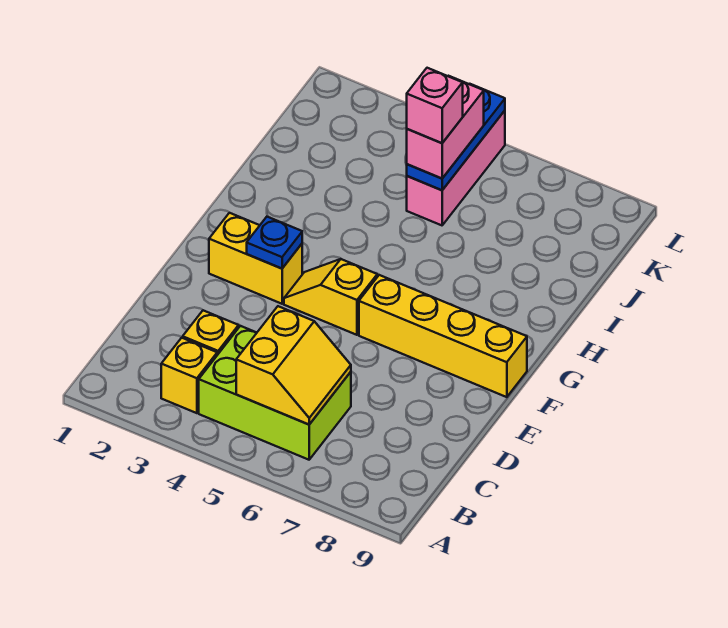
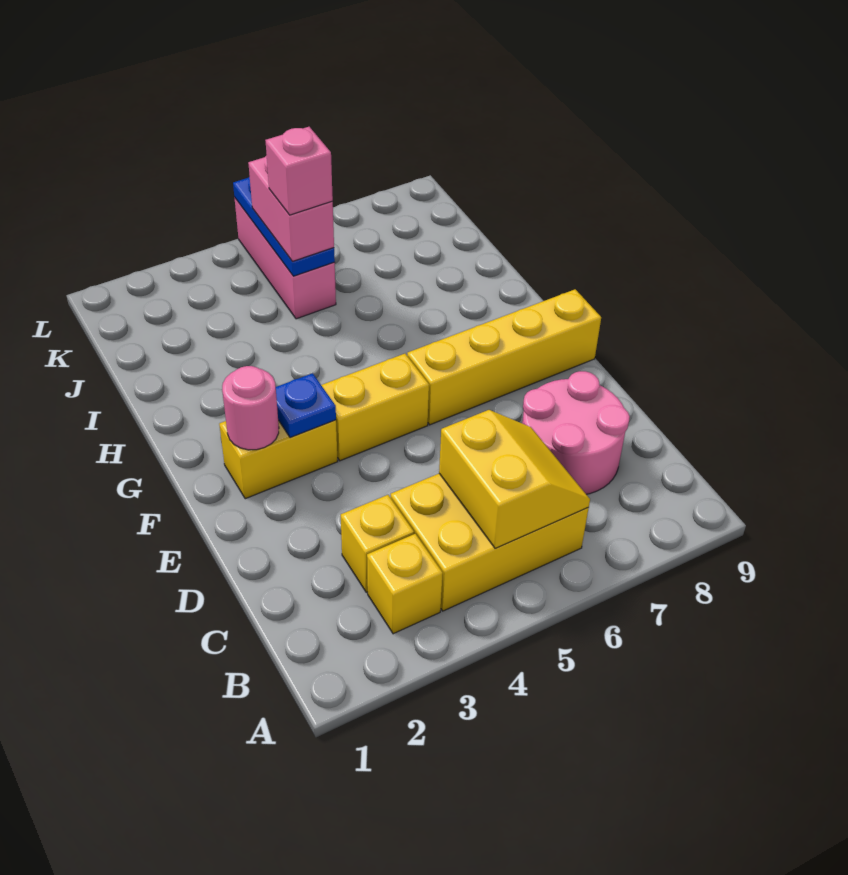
lime 2x3 brick [199,326,351,460] -> yellow 2x3 brick [390,474,589,611]
none -> pink 2x2 round brick [522,371,630,494]
none -> pink 1x1 round brick [222,366,279,450]
yellow 1x2 slope [284,259,377,335] -> yellow 1x2 brick [321,354,429,461]

